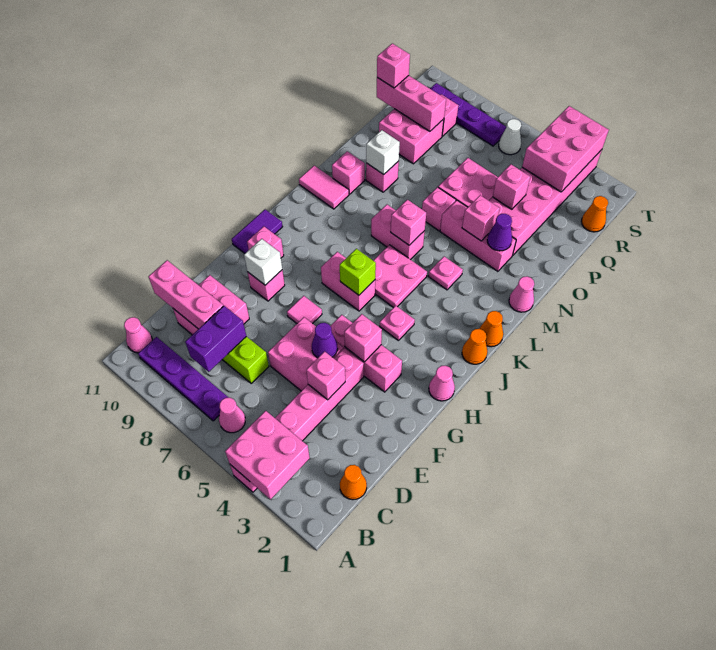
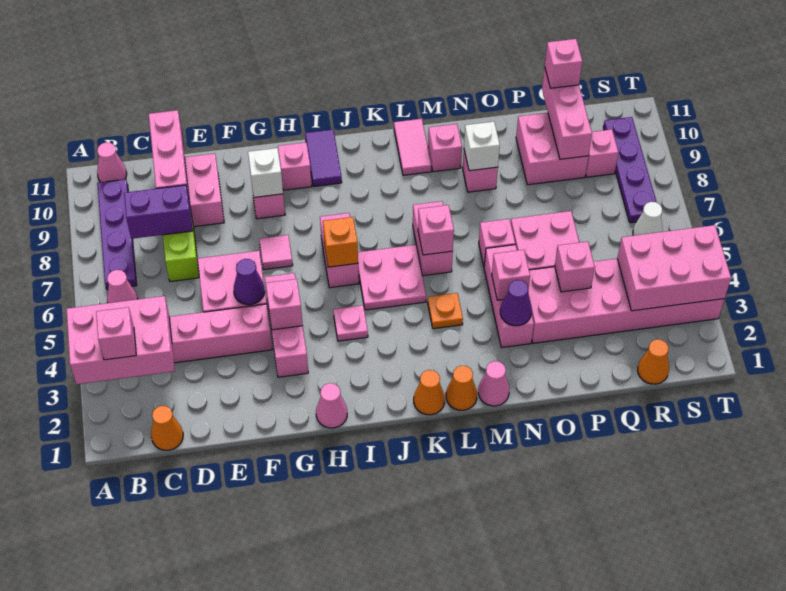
pink 2x2 brick [225,411,310,499] -> pink 2x3 brick [67,296,175,384]
pink 1x1 brick [306,351,345,400] -> pink 1x1 brick moved to [96,307,136,360]
purple 1x2 tile [232,210,283,253] -> purple 1x2 tile turned to [305,130,342,187]
lime 1x1 brick [340,249,376,295] -> orange 1x1 brick [323,217,358,267]
orange 1x1 cone [462,329,487,364] -> orange 1x1 cone moved to [446,366,477,410]
pink 1x1 plate [428,257,463,290] -> orange 1x1 plate [428,293,463,329]

